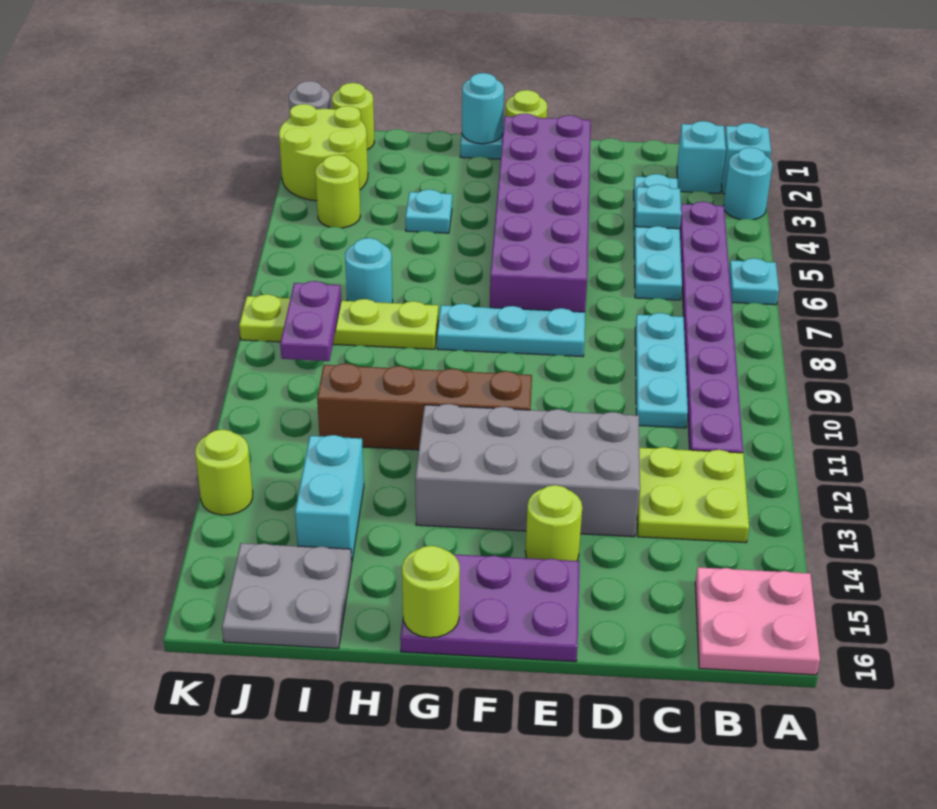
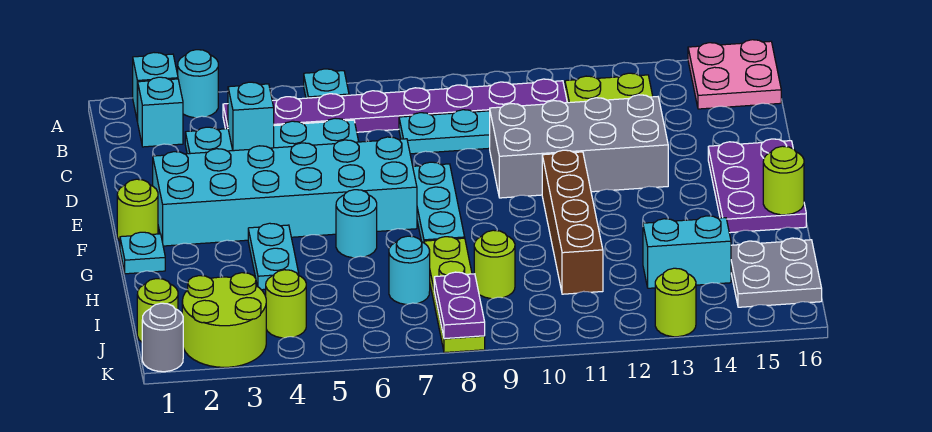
cyan 1x1 plate [635,184,681,229] -> cyan 1x1 brick [228,82,274,151]
grey 2x4 brick [415,404,640,537] -> grey 2x4 brick turned to [490,95,668,198]
purple 2x6 brick [490,113,591,312] -> cyan 2x6 brick [153,137,417,246]
lime 1x1 round brick [525,485,582,561] -> lime 1x1 round brick moved to [474,230,515,299]
cyan 1x1 round brick [462,73,504,144] -> cyan 1x1 round brick moved to [336,190,377,258]
cyan 1x1 plate [406,189,452,233] -> cyan 1x2 plate [248,223,299,290]
purple 1x2 plate [280,281,341,361] -> purple 1x2 plate turned to [434,272,485,339]

